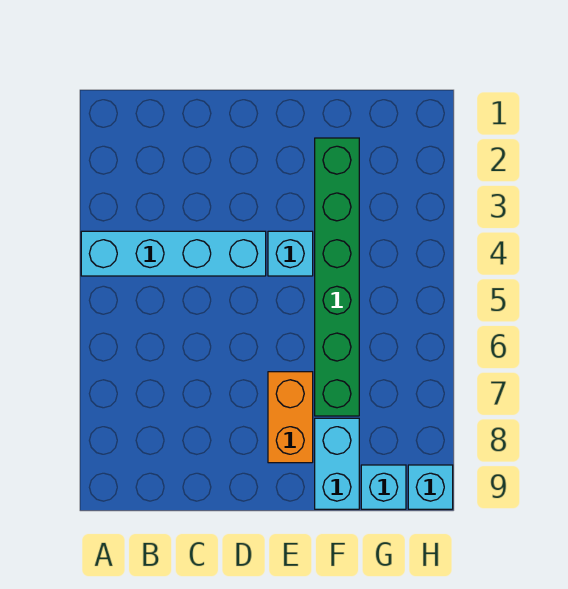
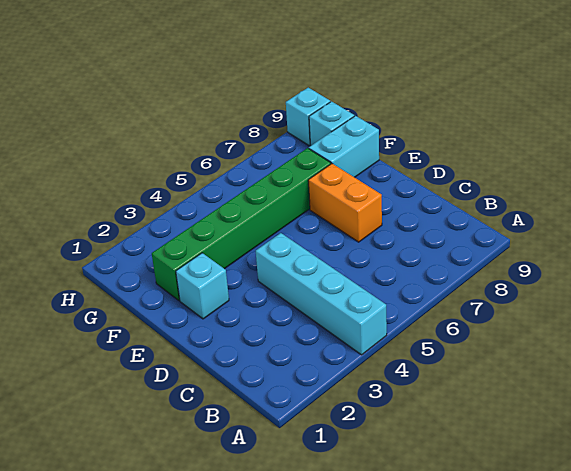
cyan 1x1 brick [268,231,313,276] -> cyan 1x1 brick moved to [176,253,229,319]
orange 1x2 brick [268,372,313,463] -> orange 1x2 brick turned to [308,164,382,242]

